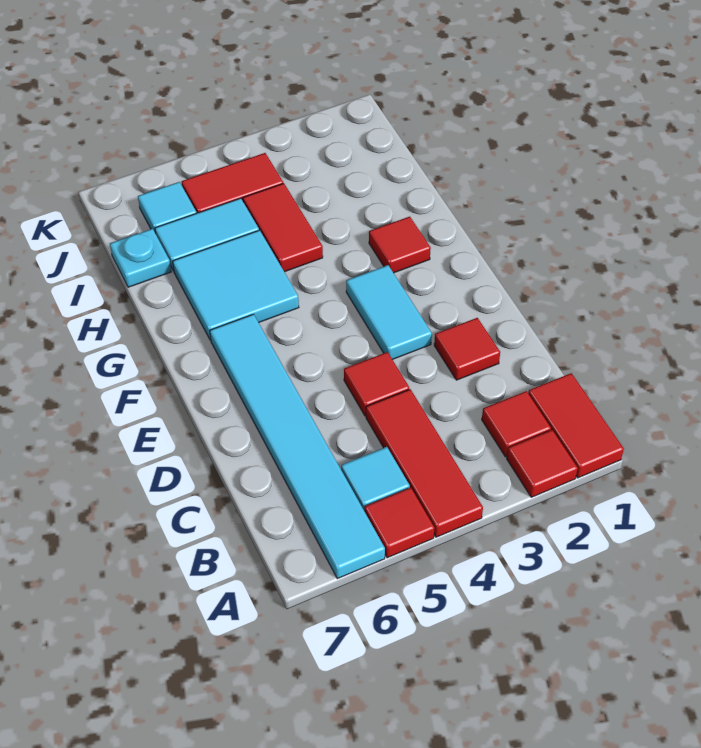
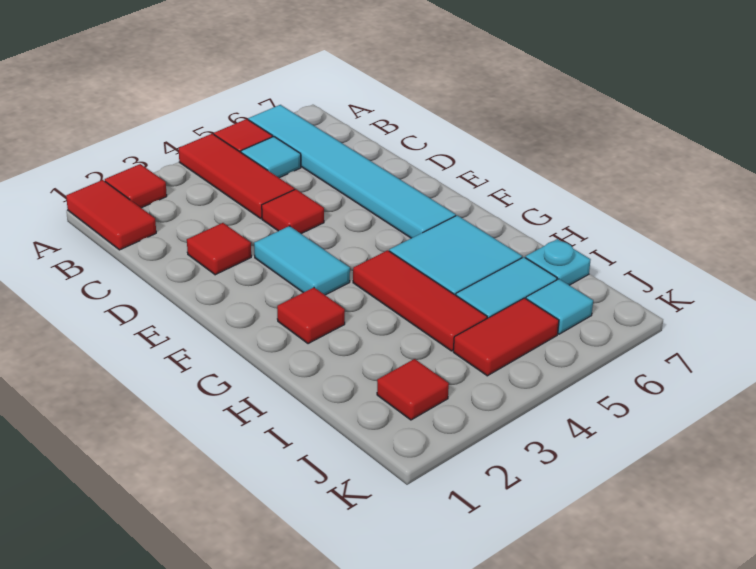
red 1x1 tile [482,391,551,457] -> red 1x1 tile moved to [377,359,449,420]
red 1x2 tile [243,183,323,272] -> red 1x3 tile [353,250,487,351]

